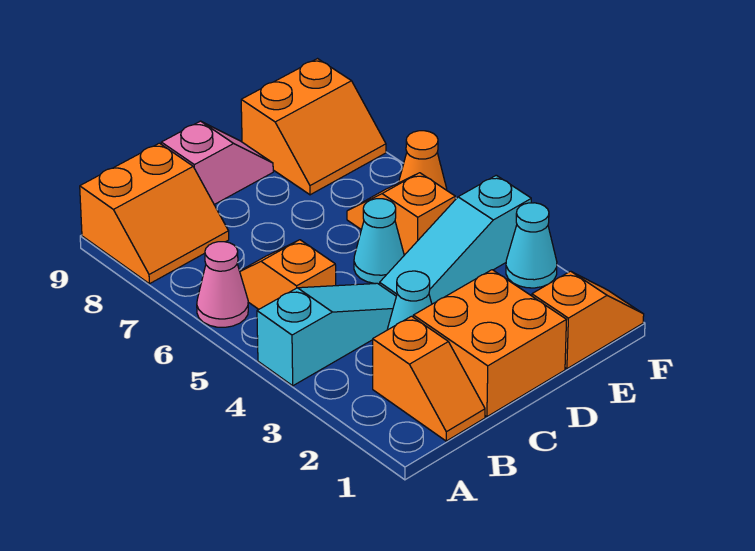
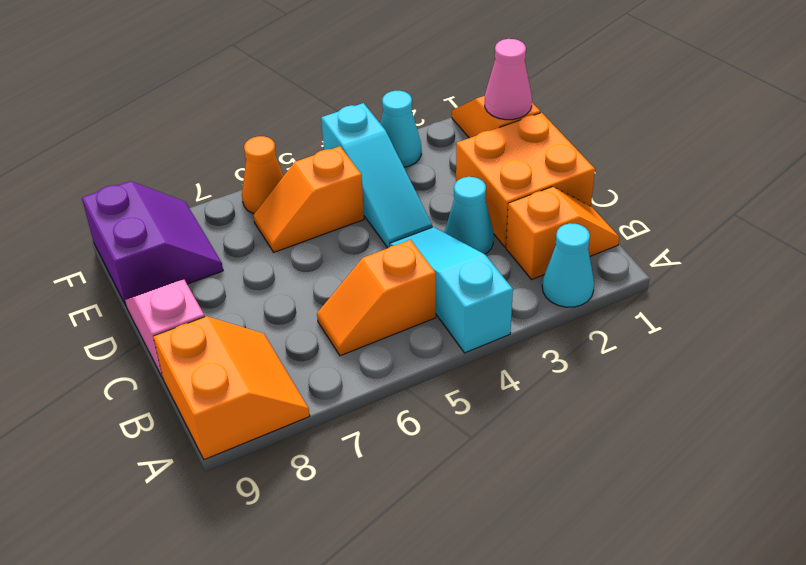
pink 1x1 cone [197,242,248,327] -> pink 1x1 cone moved to [485,39,532,120]
cyan 1x1 cone [354,199,404,284] -> cyan 1x1 cone moved to [542,223,594,307]
orange 2x2 slope [241,59,386,195] -> purple 2x2 slope [82,181,223,305]

